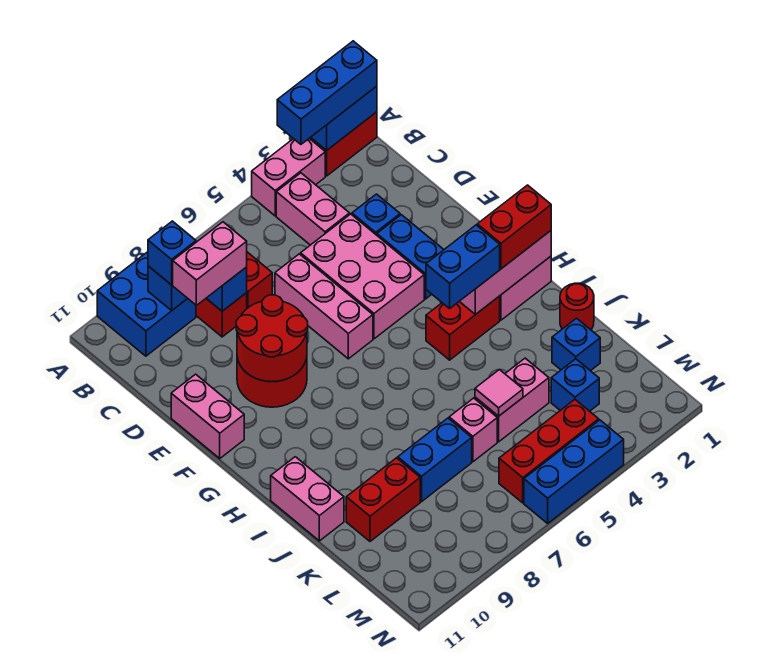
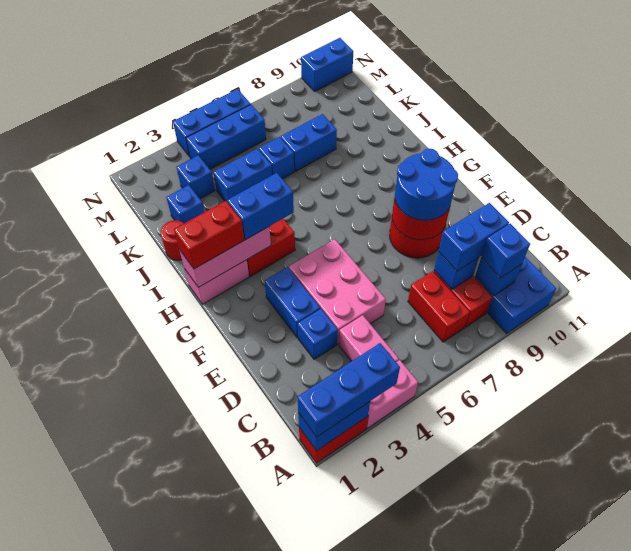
pink 1x2 brick [172,222,247,305] -> blue 1x2 brick [438,203,509,271]
pink 1x3 brick [275,254,373,359] -> none
none -> blue 2x2 round brick [395,148,458,220]
pink 1x2 brick [171,374,244,458] -> none
pink 1x2 brick [271,457,344,541] -> none
pink 1x2 brick [475,358,549,442] -> blue 1x2 brick [213,149,272,201]
pink 1x1 tile [475,370,523,416] -> none
pink 1x1 brick [449,398,497,462] -> blue 1x1 brick [259,137,294,179]
red 1x2 brick [346,458,420,541] -> none
red 1x3 brick [499,400,599,503] -> blue 1x3 brick [186,105,266,169]
none -> blue 1x2 brick [301,38,353,92]

